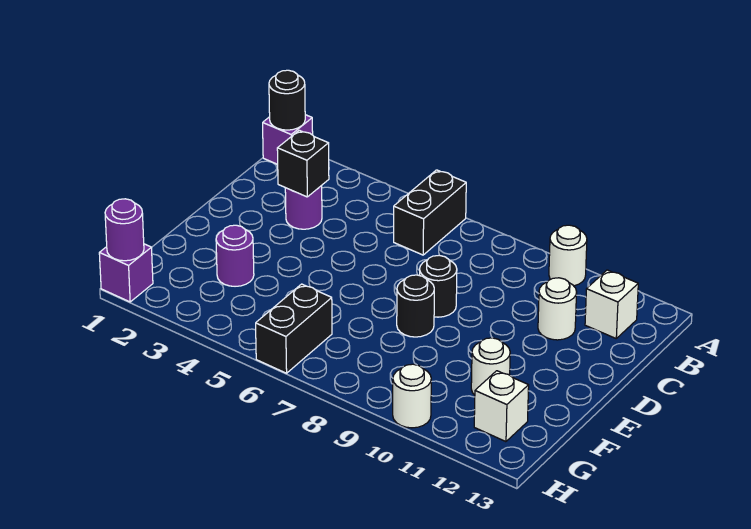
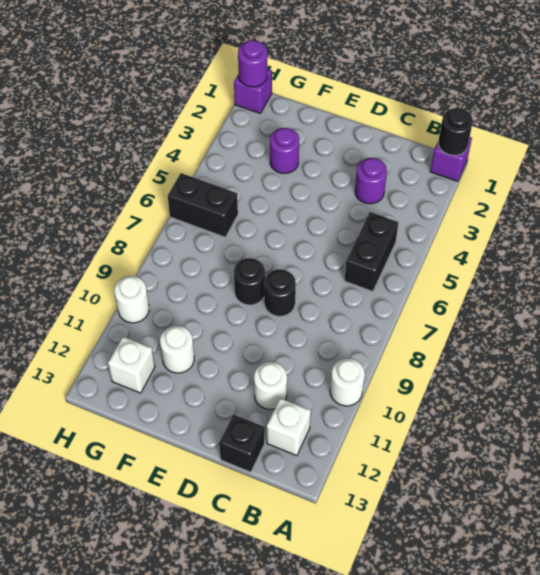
black 1x2 brick [394,170,466,255] -> black 1x2 brick turned to [344,212,399,292]
black 1x1 brick [277,130,329,197] -> black 1x1 brick moved to [219,415,264,472]

